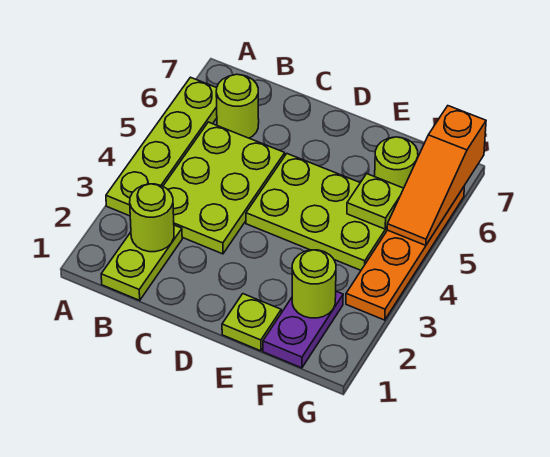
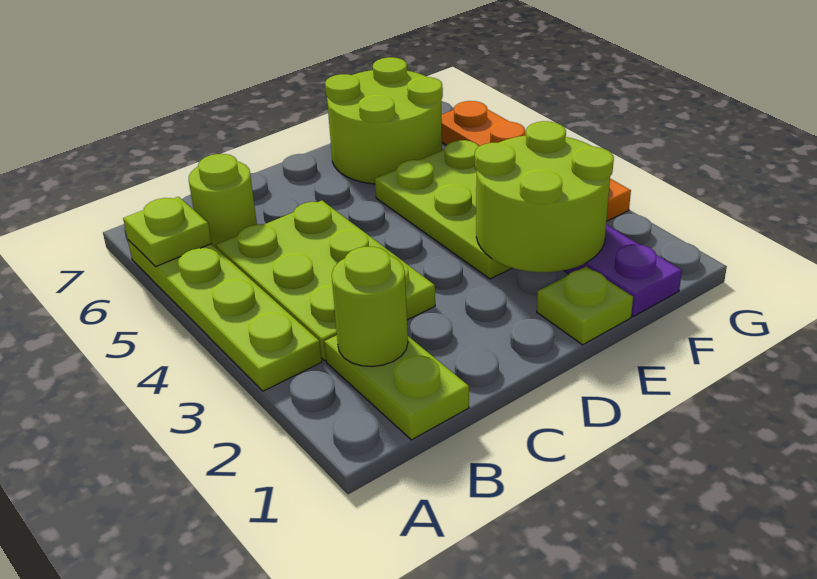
lime 2x3 plate [246,154,387,270] -> lime 2x3 plate turned to [375,140,512,279]
lime 1x1 round brick [292,250,336,318] -> lime 2x2 round brick [475,121,614,272]
lime 1x1 plate [347,174,404,229] -> lime 1x1 plate moved to [123,197,212,267]
lime 1x1 round brick [375,137,418,188] -> lime 2x2 round brick [325,57,443,184]
orange 1x3 slope [387,106,486,245] -> none

